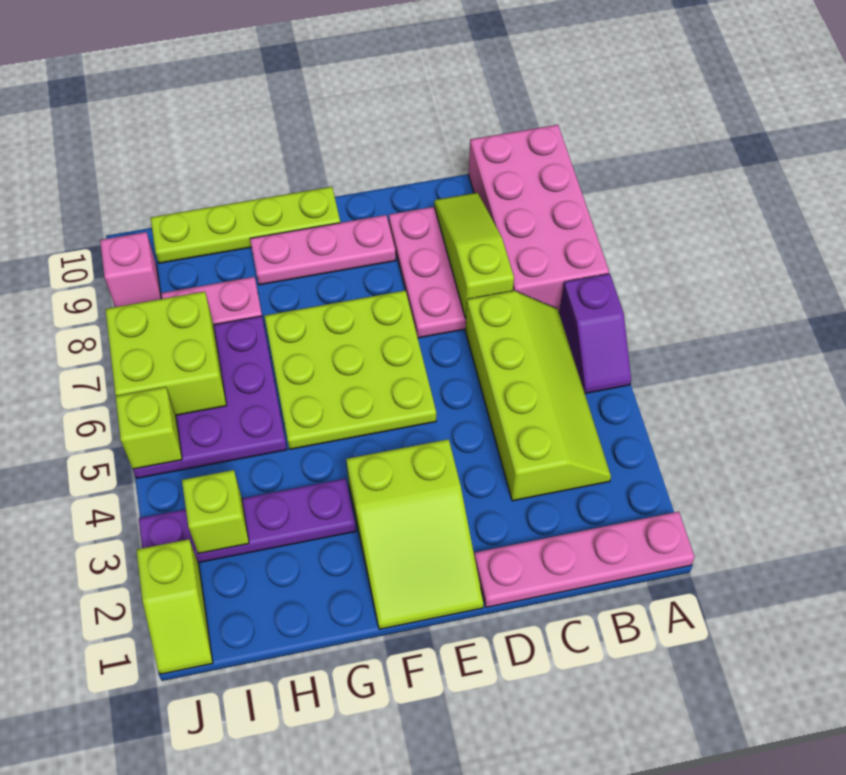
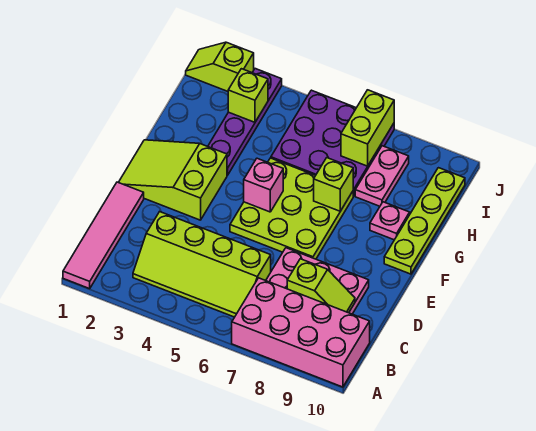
pink 1x4 plate [474,512,694,607] -> pink 1x4 tile [63,182,144,289]
purple 1x2 slope [559,274,631,393] -> none
lime 1x3 slope [434,193,514,318] -> lime 1x2 slope [287,259,355,313]
pink 1x3 plate [250,215,396,285] -> pink 1x1 plate [370,202,410,240]
lime 2x2 brick [105,291,227,415] -> lime 1x2 brick [341,90,394,166]
lime 1x1 brick [116,387,182,469] -> lime 1x1 brick moved to [314,158,353,211]
pink 1x1 brick [100,232,161,307] -> pink 1x1 brick moved to [244,158,283,212]

